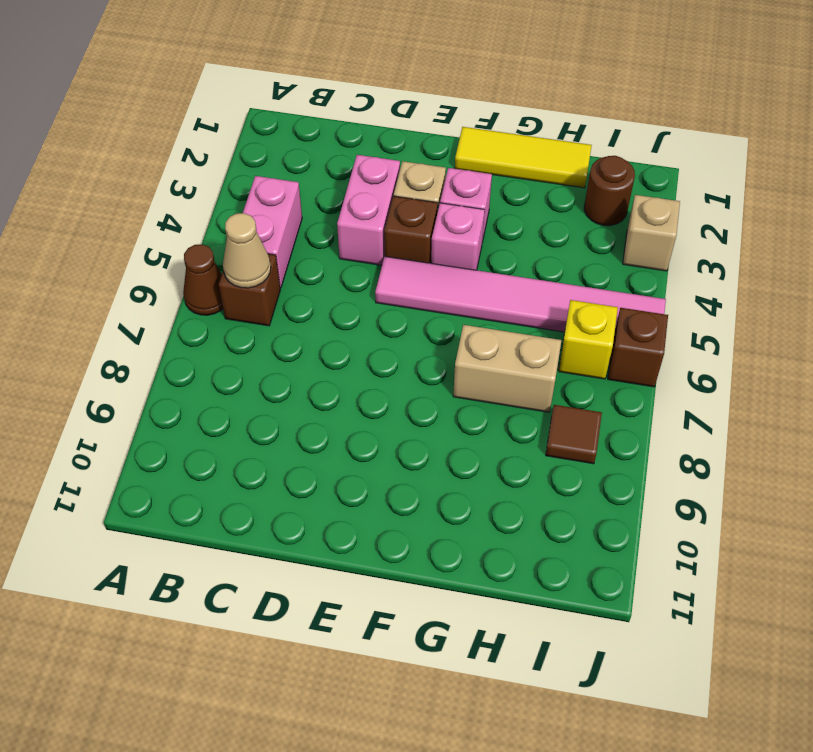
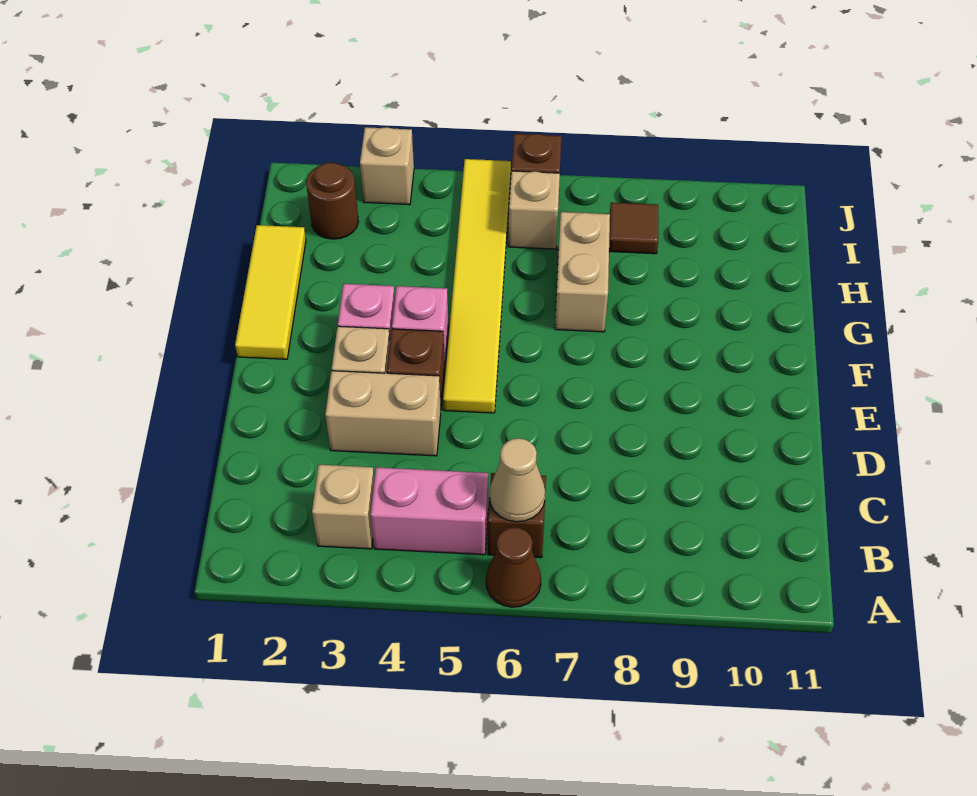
none -> tan 1x1 brick [312,465,374,549]
pink 1x2 brick [337,155,400,265] -> tan 1x2 brick [325,371,441,456]
pink 1x6 tile [375,257,666,332] -> yellow 1x6 tile [443,159,511,413]
yellow 1x1 brick [559,300,618,379] -> tan 1x1 brick [508,171,560,249]

